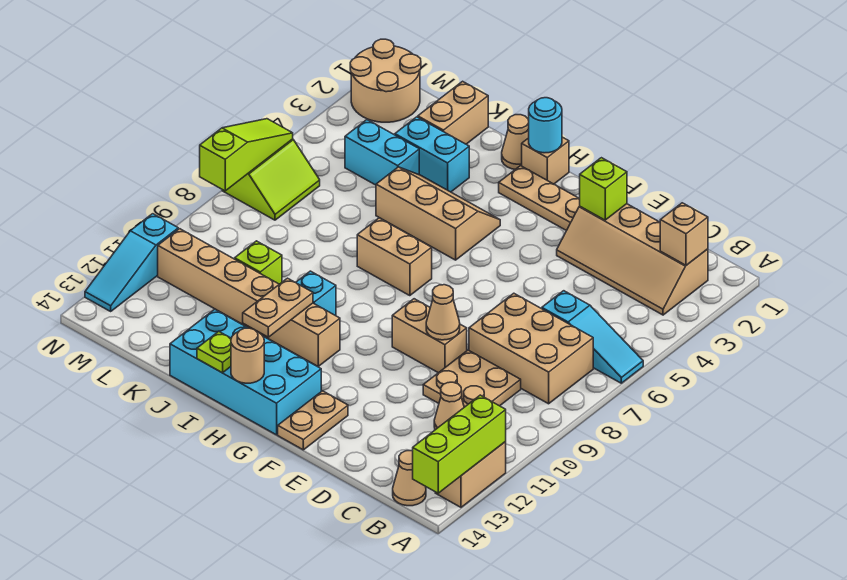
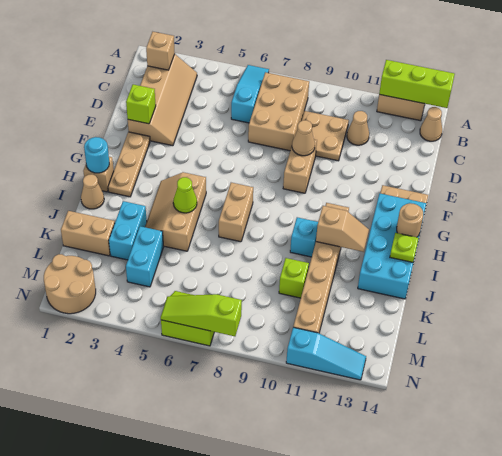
none -> lime 1x1 cone [173,177,197,213]
tan 1x2 plate [243,278,313,337] -> tan 1x2 slope [316,206,369,252]

